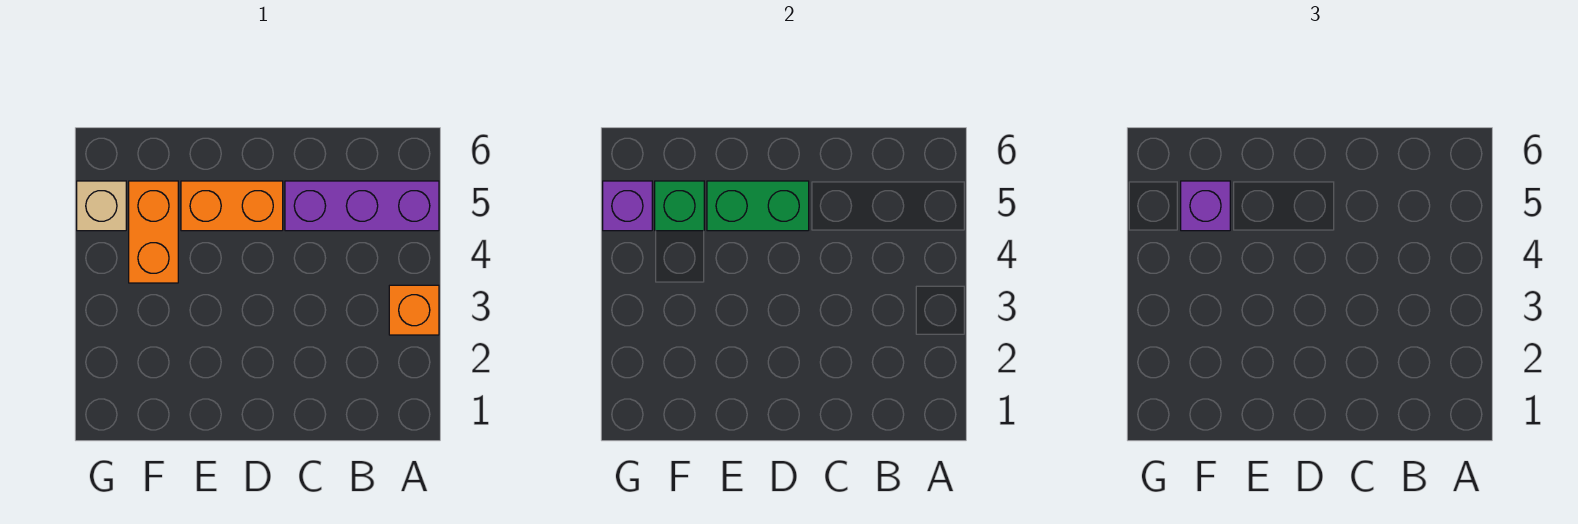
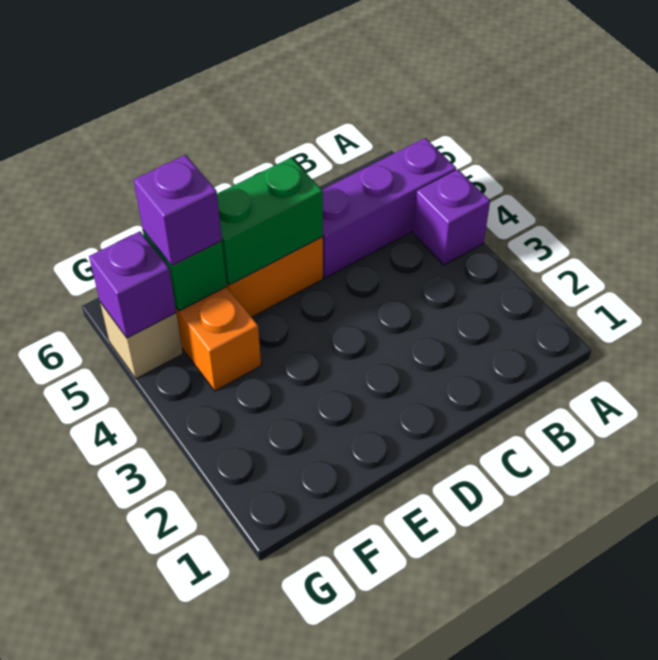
orange 1x1 brick [389,285,439,335] -> none
none -> purple 1x1 brick [413,170,490,265]

